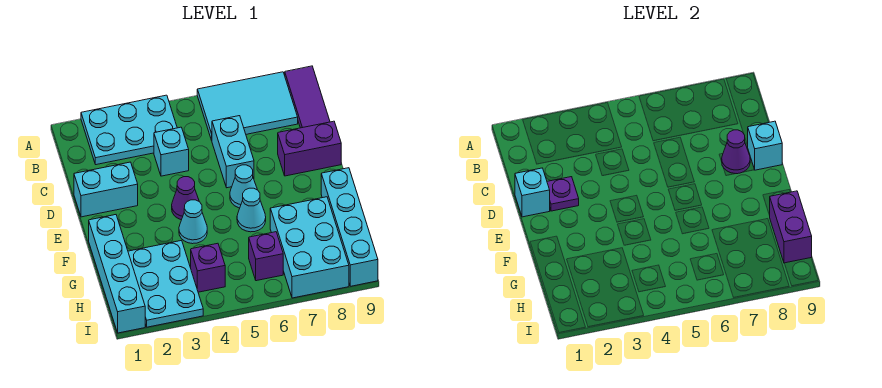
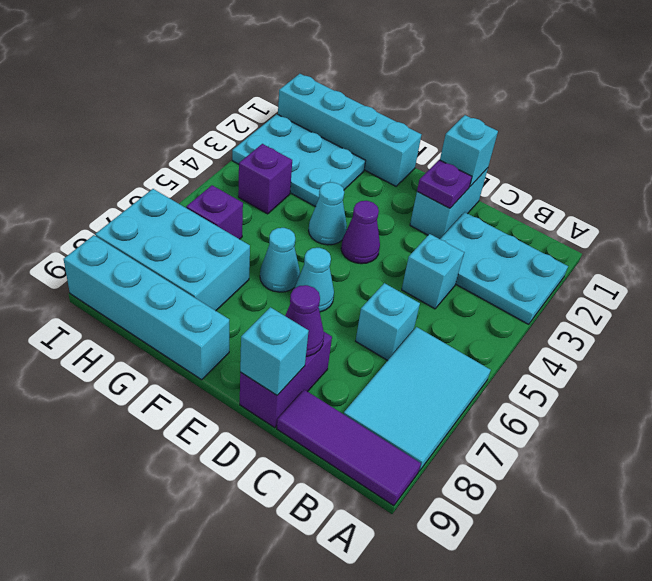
cyan 2x3 plate [81,95,177,165] -> cyan 2x3 plate turned to [440,212,568,324]
cyan 1x2 brick [212,116,254,188] -> cyan 1x1 brick [356,283,420,361]
purple 1x2 brick [770,191,812,263] -> none

